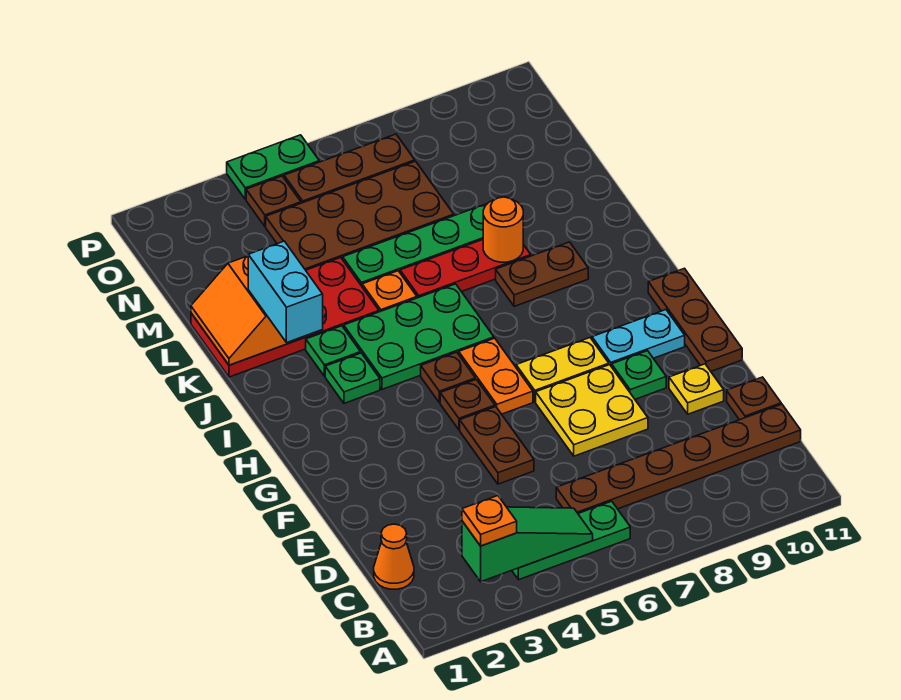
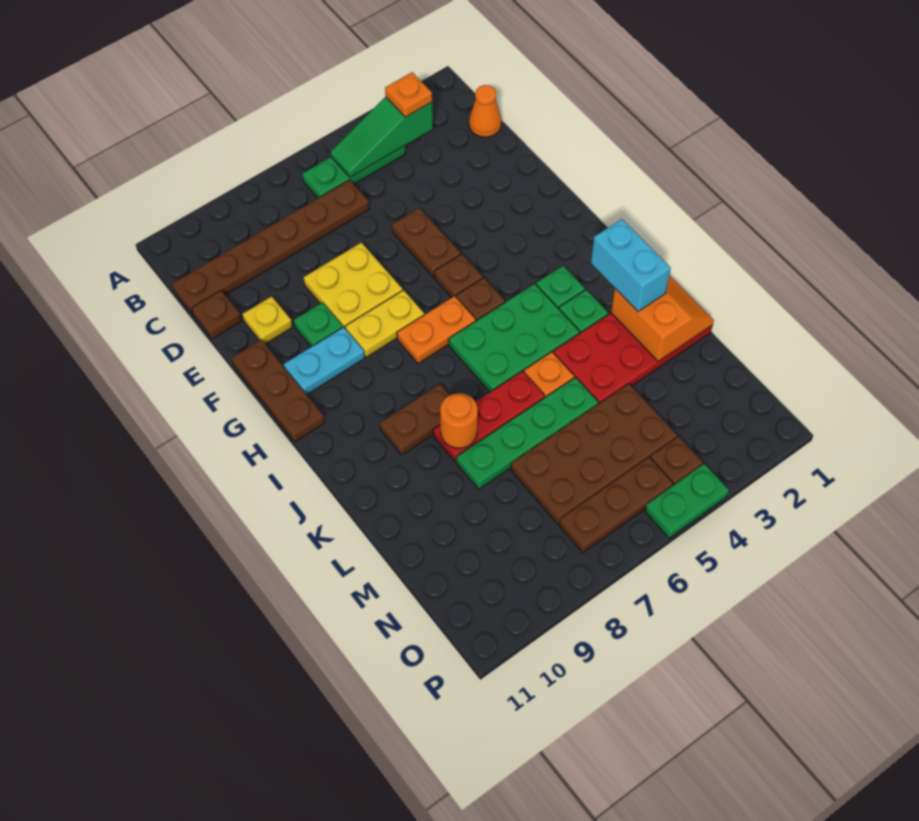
orange 1x2 plate [459,338,533,414] -> orange 1x2 plate turned to [397,296,476,363]

